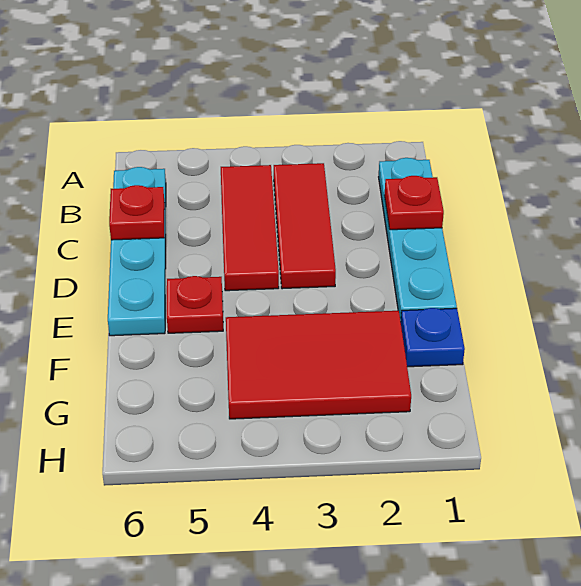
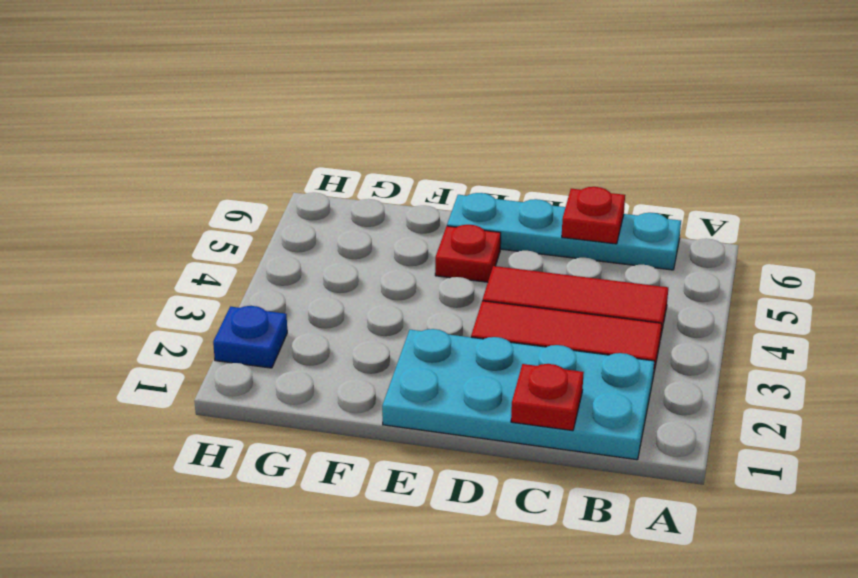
cyan 1x4 plate [379,158,457,322] -> cyan 2x4 plate [382,329,654,460]
blue 1x1 plate [401,308,465,367] -> blue 1x1 plate moved to [213,306,287,368]
red 2x3 tile [226,311,411,419] -> none

